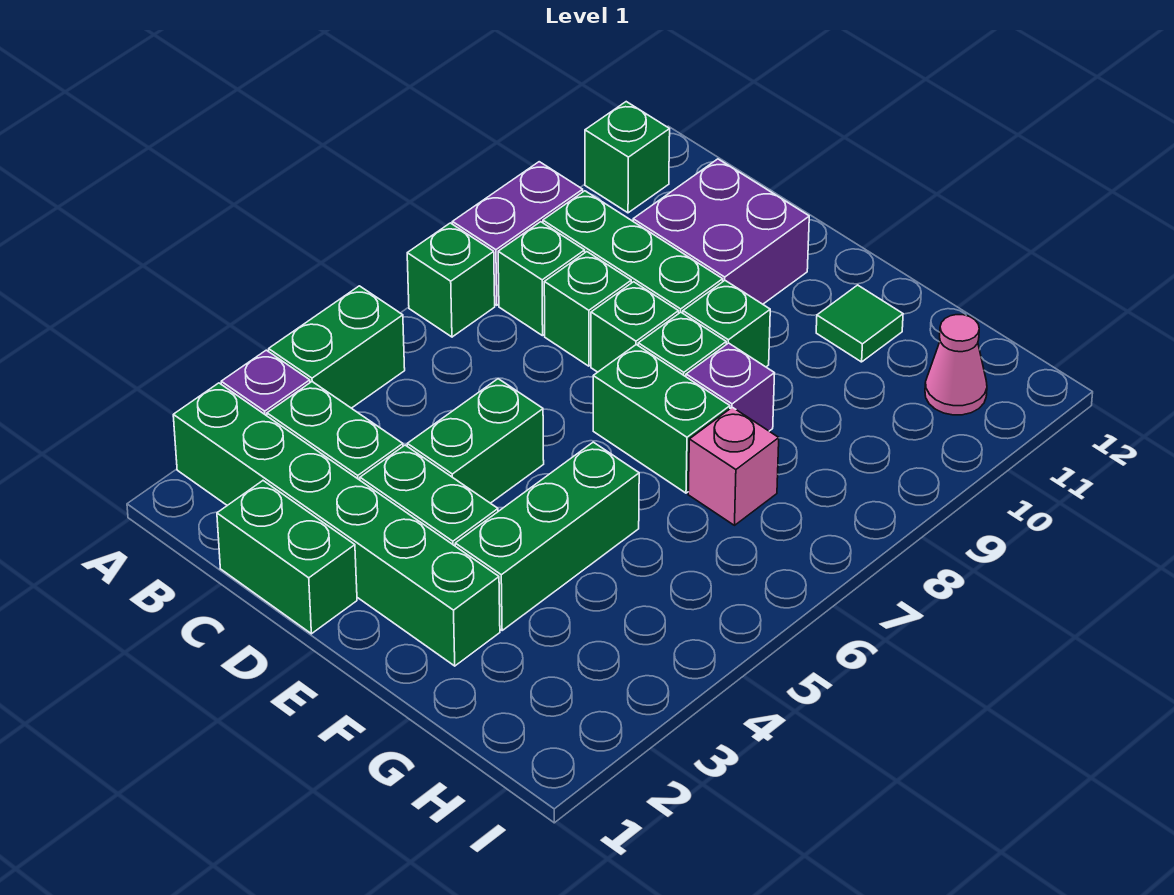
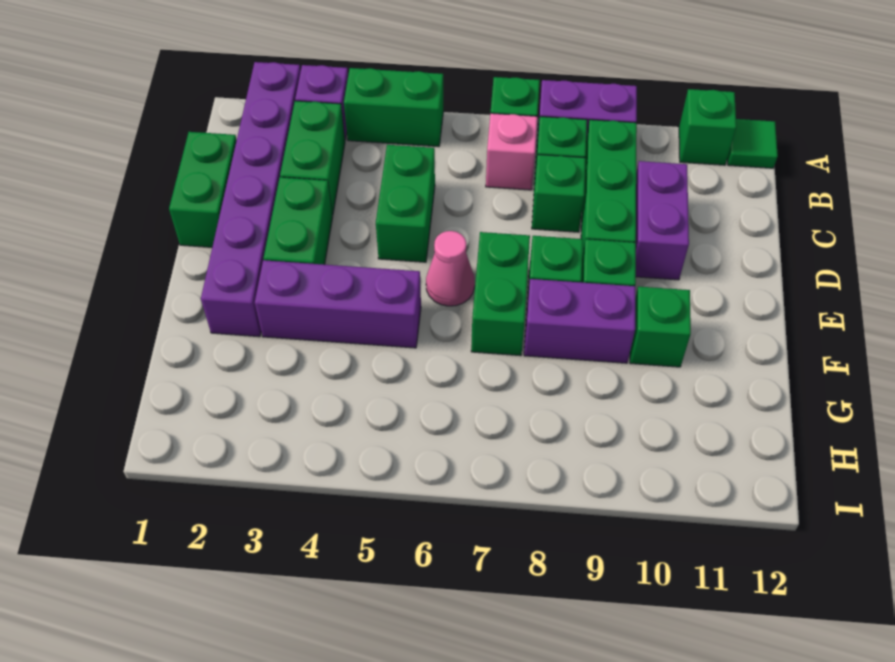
green 1x6 brick [173,383,500,666] -> purple 1x6 brick [201,62,301,337]
purple 2x2 brick [633,159,809,304] -> purple 1x2 brick [635,161,689,280]
green 1x2 brick [407,379,544,503] -> green 1x2 brick turned to [376,145,435,262]
green 1x1 brick [591,282,679,372] -> green 1x1 brick moved to [630,286,691,367]
green 1x3 brick [455,442,639,630] -> purple 1x3 brick [255,260,421,348]
purple 1x1 brick [686,343,775,431] -> purple 1x2 brick [524,279,635,363]
green 1x1 tile [816,285,903,362] -> green 1x1 tile moved to [727,119,778,168]
pink 1x1 brick [688,407,779,525] -> pink 1x1 brick moved to [486,113,537,190]
pink 1x1 cone [925,315,987,415] -> pink 1x1 cone moved to [426,231,475,306]

